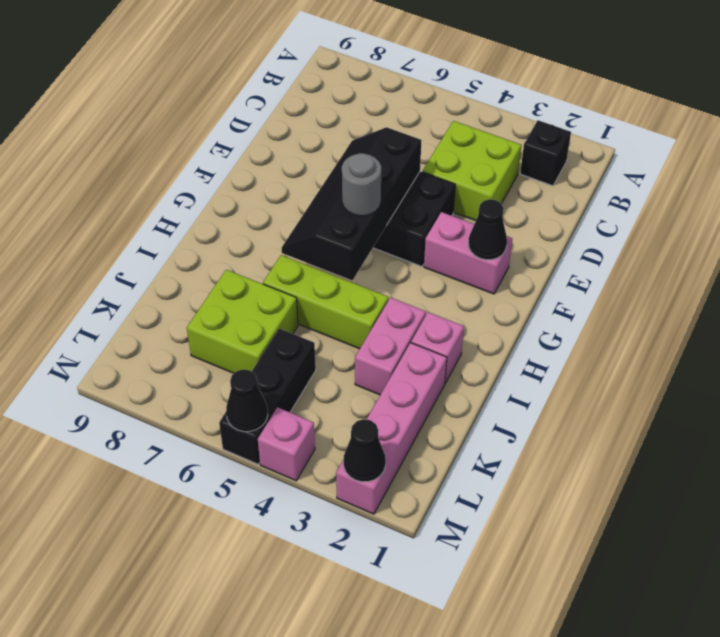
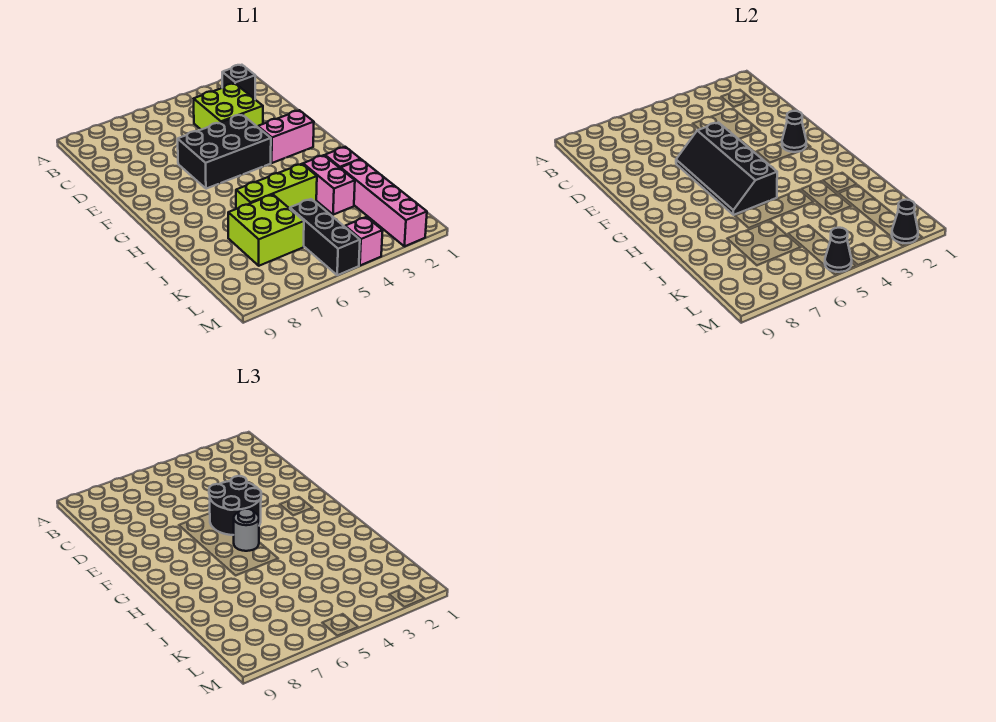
none -> black 2x2 round brick [209,476,261,535]

